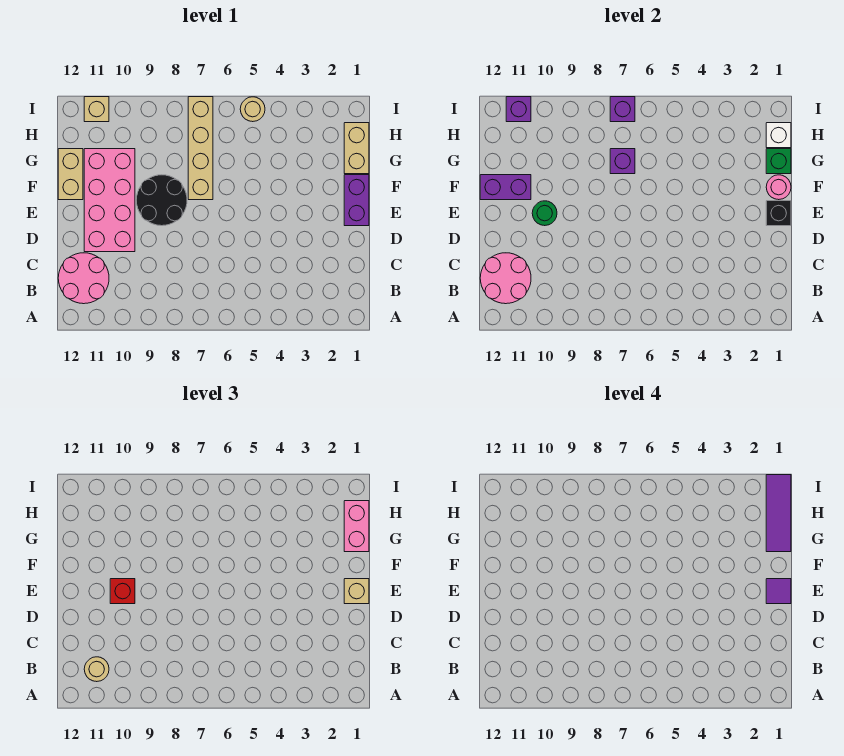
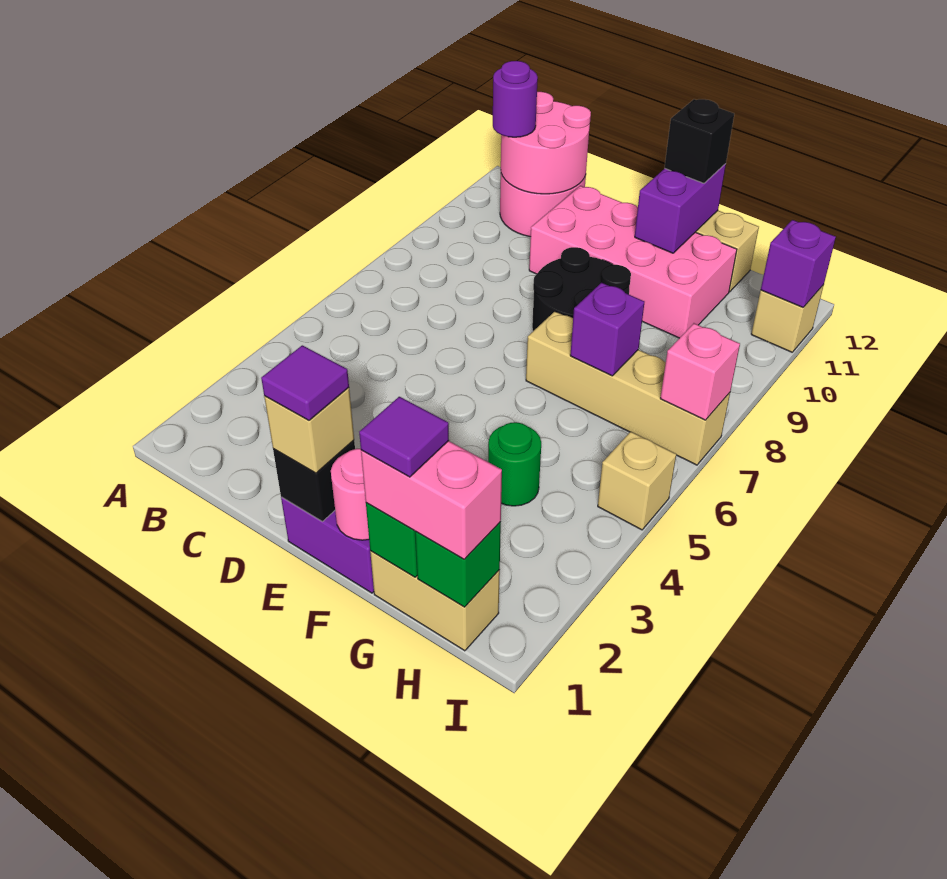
tan 1x1 round brick [84,657,109,682] -> purple 1x1 round brick [493,61,538,137]
green 1x1 round brick [532,201,557,226] -> green 1x1 round brick moved to [488,422,541,506]
red 1x1 brick [110,579,135,604] -> none
none -> black 1x1 brick [665,99,734,183]
purple 1x3 tile [766,475,791,552] -> purple 1x1 tile [359,397,449,477]
white 1x1 brick [766,123,791,148] -> green 1x1 brick [415,522,501,607]
tan 1x1 round brick [240,97,265,122] -> tan 1x1 brick [598,432,676,530]
purple 1x1 brick [610,97,635,122] -> pink 1x1 brick [660,323,740,420]

